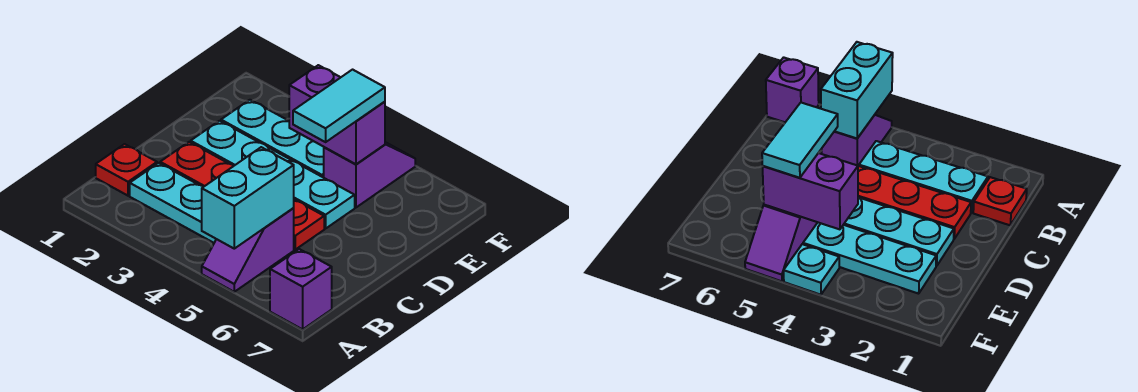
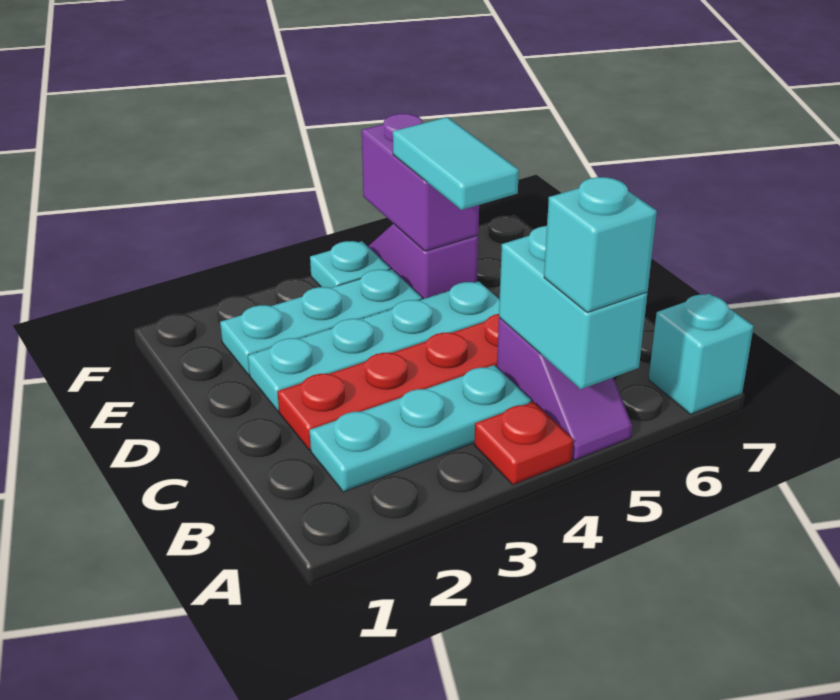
none -> cyan 1x1 brick [544,177,657,313]
purple 1x1 brick [270,249,332,329] -> cyan 1x1 brick [649,294,754,414]
red 1x1 plate [96,144,157,196] -> red 1x1 plate moved to [474,402,573,485]
purple 1x2 brick [289,65,385,164] -> purple 1x2 brick turned to [362,114,479,251]

